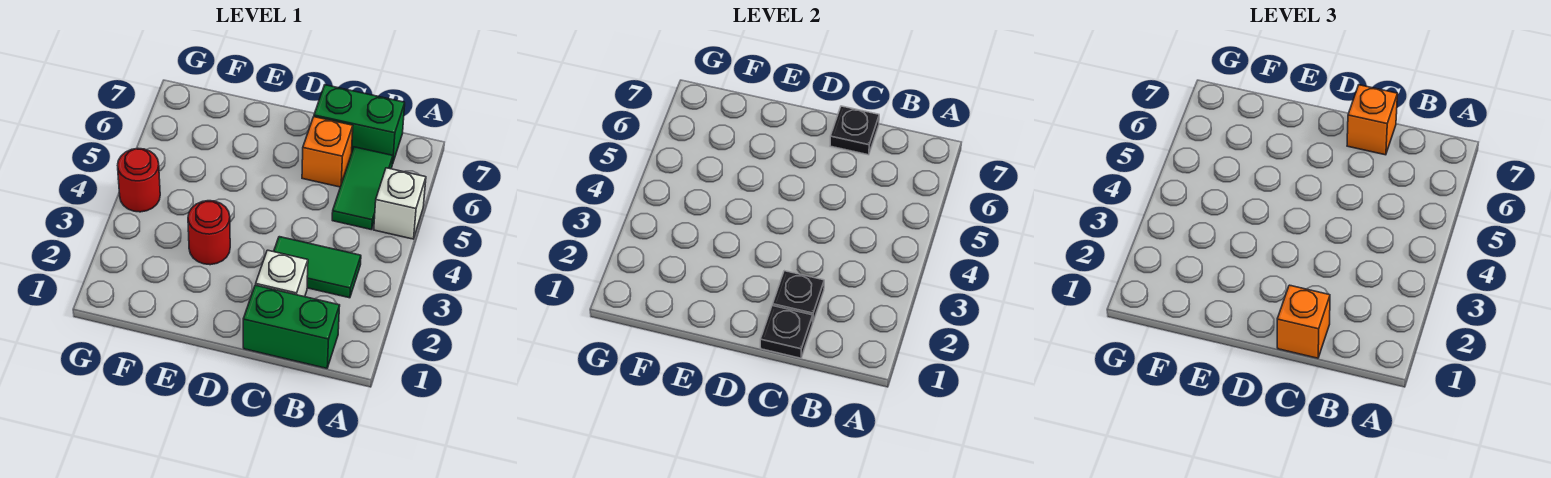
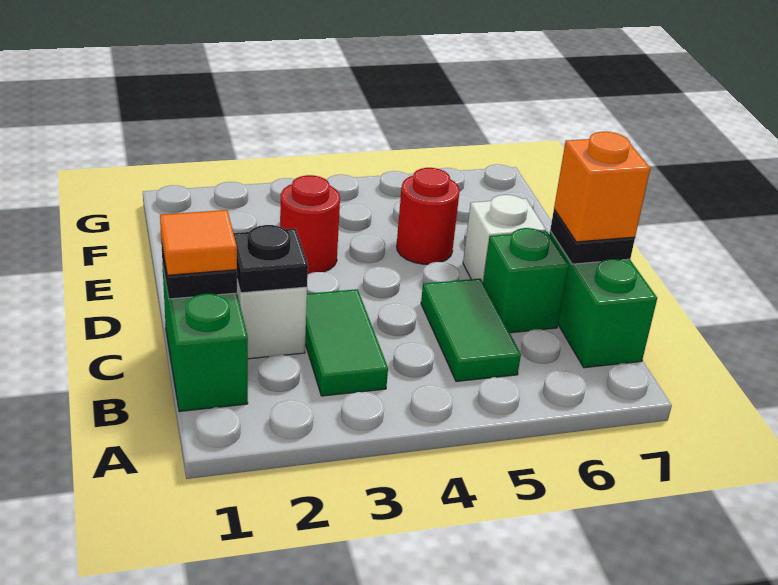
white 1x1 brick [374,168,426,239] -> white 1x1 brick moved to [463,195,546,282]
green 1x2 tile [332,147,393,230] -> green 1x2 tile turned to [421,279,521,381]
orange 1x1 brick [1277,285,1330,358] -> orange 1x1 tile [160,210,237,275]
orange 1x1 brick [302,117,353,187] -> green 1x1 brick [483,228,569,333]
red 1x1 round brick [118,149,160,212] -> red 1x1 round brick moved to [397,168,460,264]

